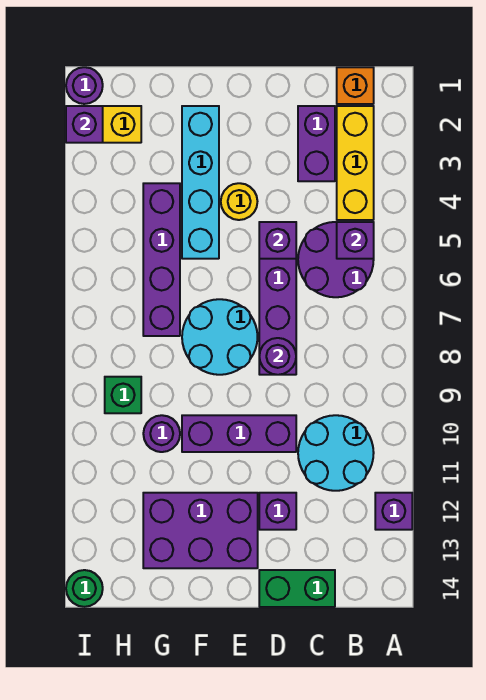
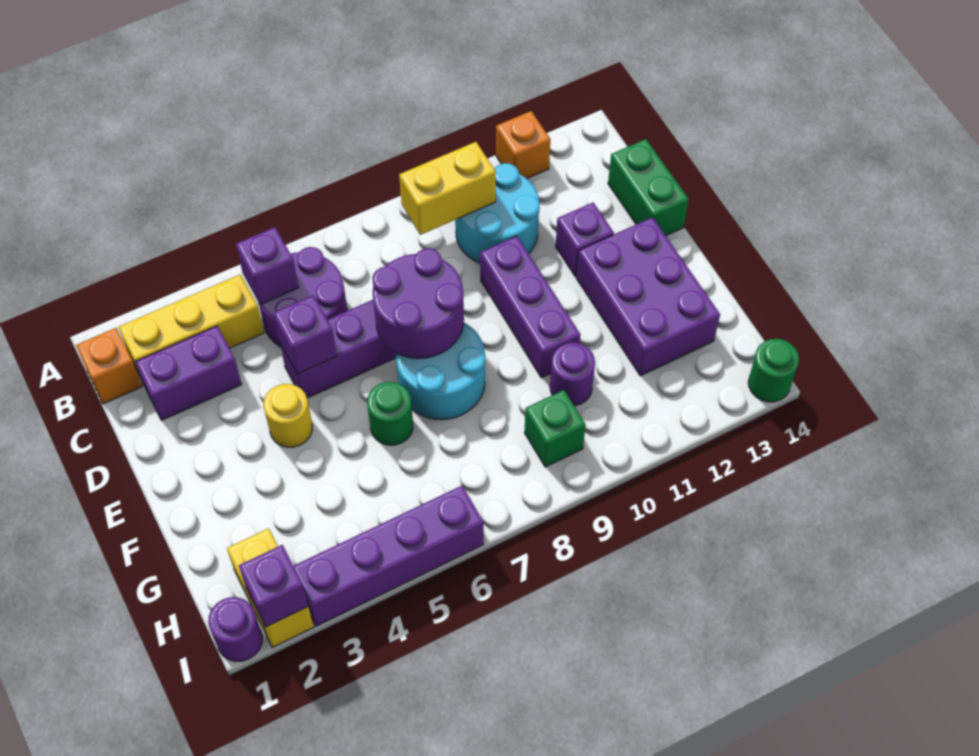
purple 1x1 brick [375,493,412,530] -> orange 1x1 brick [496,111,551,178]
none -> yellow 1x2 brick [399,142,496,235]
purple 1x1 round brick [259,338,296,375] -> purple 2x2 round brick [372,249,464,358]
cyan 1x4 brick [182,106,219,259] -> none
none -> green 1x1 round brick [367,382,413,445]
purple 1x4 brick [143,183,180,336] -> purple 1x4 brick moved to [294,486,484,626]

